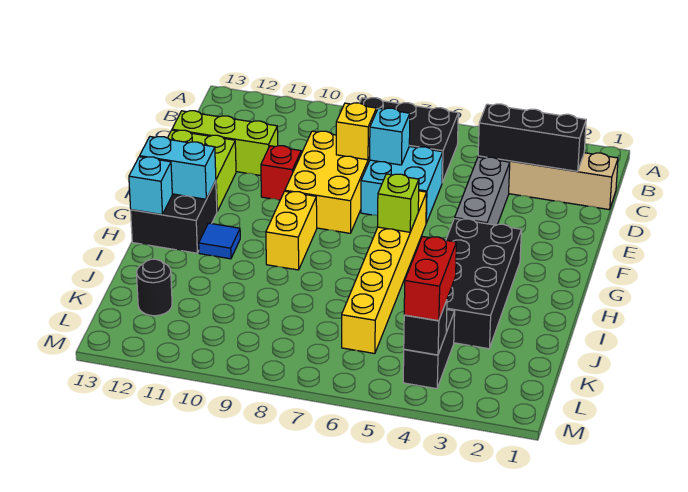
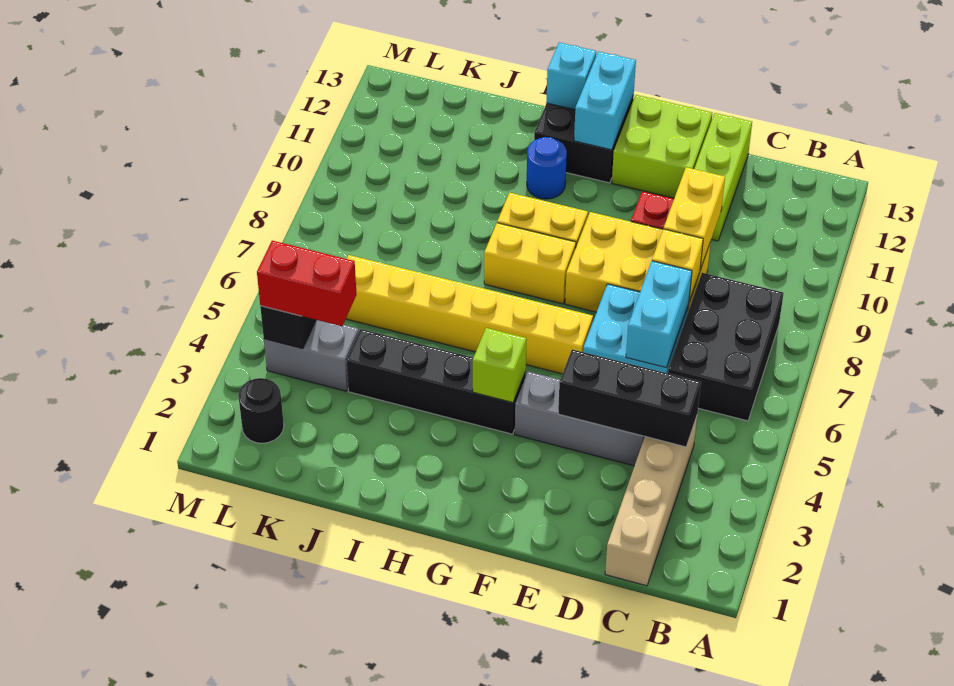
black 1x3 brick [478,104,586,171] -> black 1x3 brick turned to [558,349,701,447]
cyan 1x1 brick [370,108,410,165] -> cyan 1x2 brick [626,261,692,367]
none -> yellow 1x2 brick [664,167,725,270]
black 2x4 brick [446,219,521,349] -> black 1x4 brick [347,329,526,434]
lime 1x1 brick [378,174,419,232] -> lime 1x1 brick moved to [473,328,527,403]
none -> yellow 1x2 brick [484,223,576,304]
blue 1x1 tile [199,223,240,259] -> blue 1x1 round brick [527,137,567,199]
black 1x2 brick [403,310,455,389] -> grey 1x2 brick [264,320,359,391]
black 1x1 round brick [137,259,172,316] -> black 1x1 round brick moved to [238,378,284,443]

